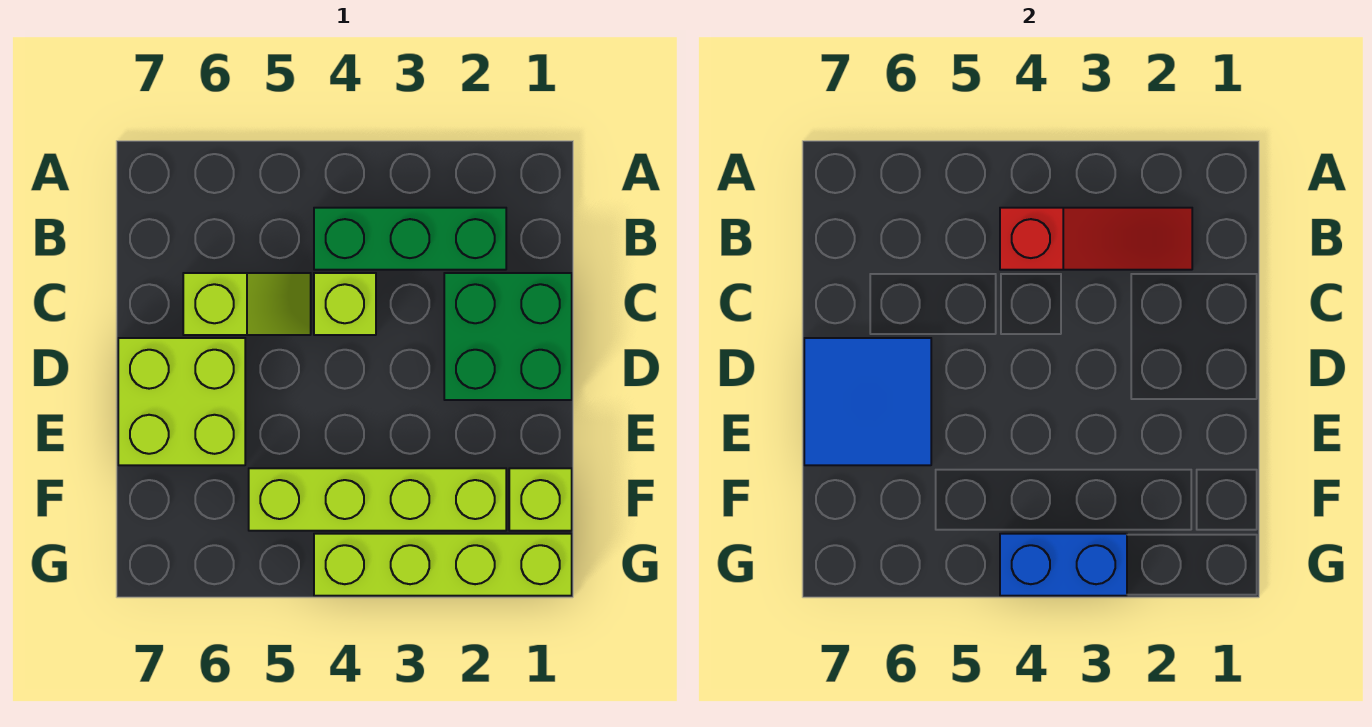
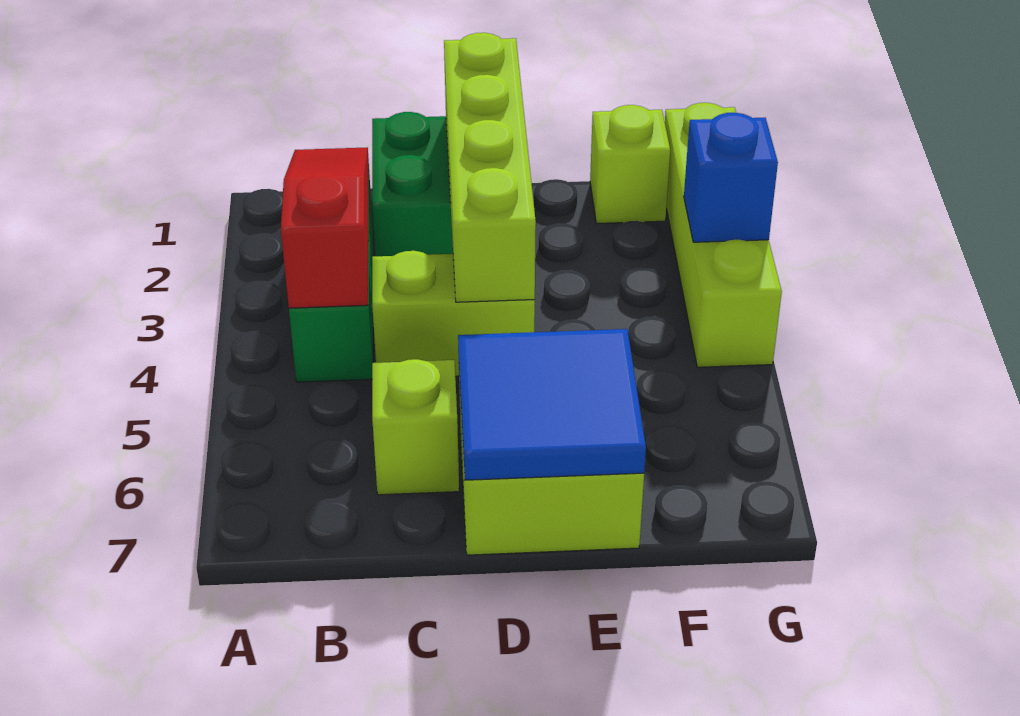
lime 1x1 brick [314,273,376,335] -> lime 1x2 brick [372,251,535,376]
lime 1x4 brick [249,468,506,531] -> lime 1x4 brick moved to [444,33,536,302]
blue 1x2 brick [1000,534,1127,596] -> blue 1x1 brick [684,113,778,242]

